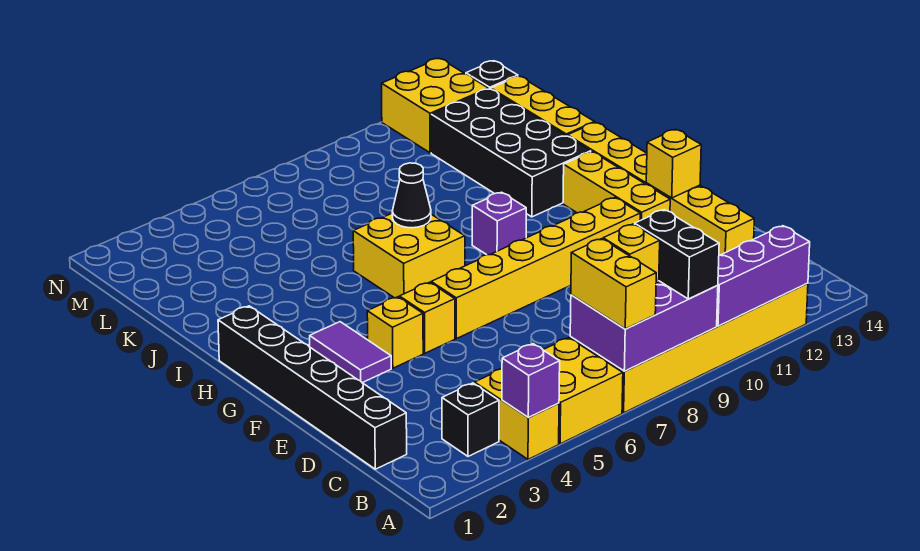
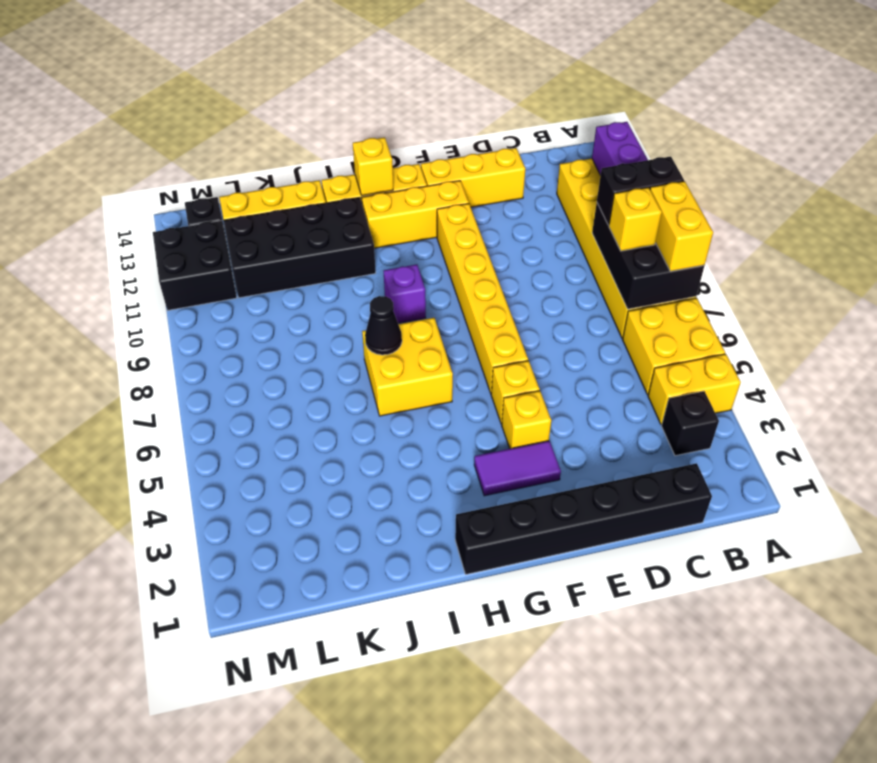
purple 1x1 brick [502,344,560,417] -> none
purple 2x3 brick [570,281,718,371] -> black 2x3 brick [592,203,705,309]
yellow 1x2 brick [571,239,656,329] -> yellow 1x2 brick turned to [650,181,713,271]
yellow 1x1 brick [646,129,701,198] -> yellow 1x1 brick moved to [353,137,393,196]
yellow 2x2 brick [382,58,488,153] -> black 2x2 brick [153,221,237,310]

